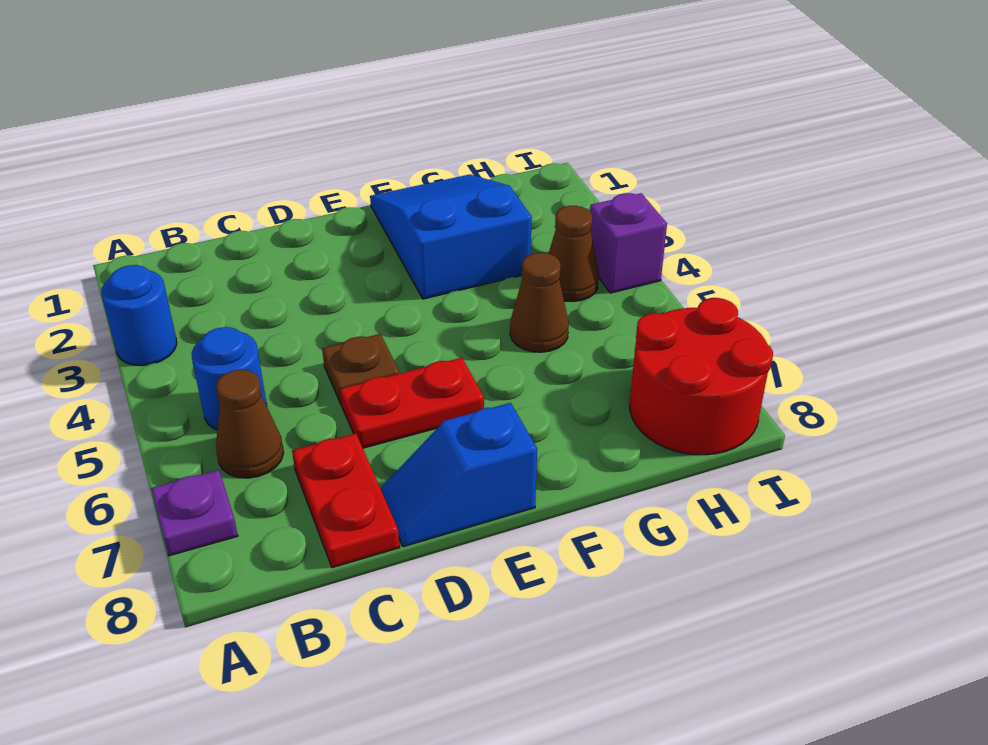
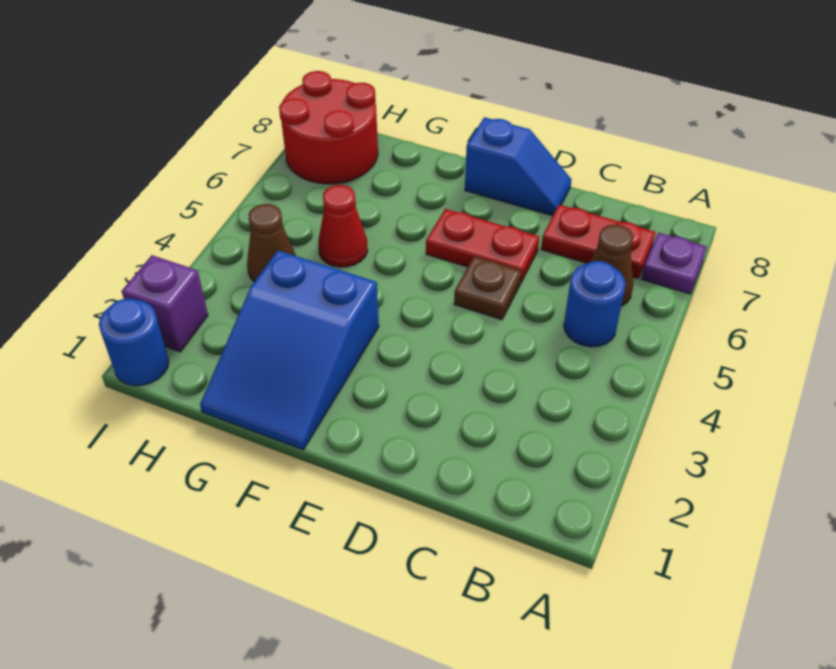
blue 1x1 round brick [101,265,177,366] -> blue 1x1 round brick moved to [99,299,169,386]
red 1x2 plate [292,433,400,568] -> red 1x2 plate turned to [541,205,655,279]
brown 1x1 cone [510,253,569,352] -> red 1x1 cone [318,185,368,267]
purple 1x1 brick [590,193,667,293] -> purple 1x1 brick moved to [121,255,208,352]

